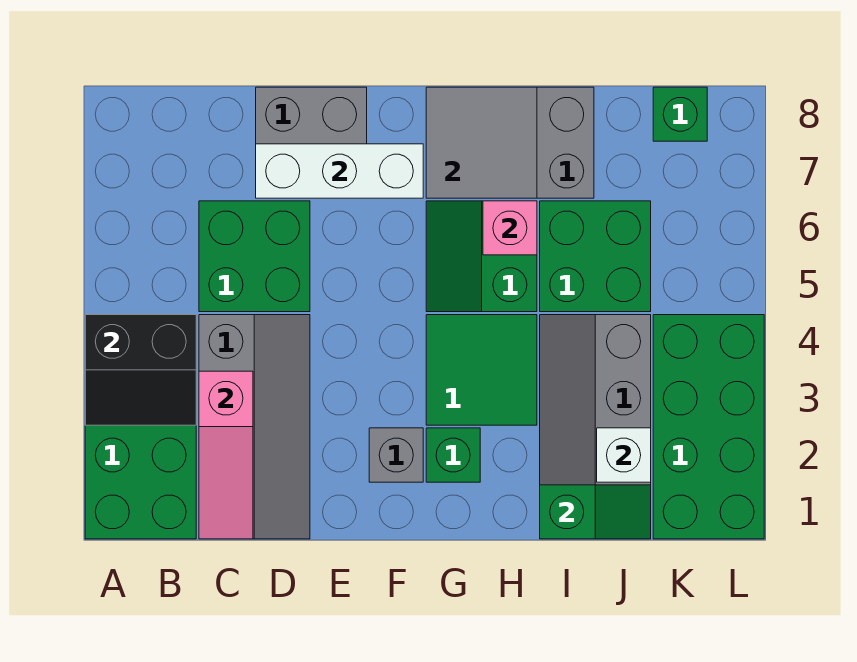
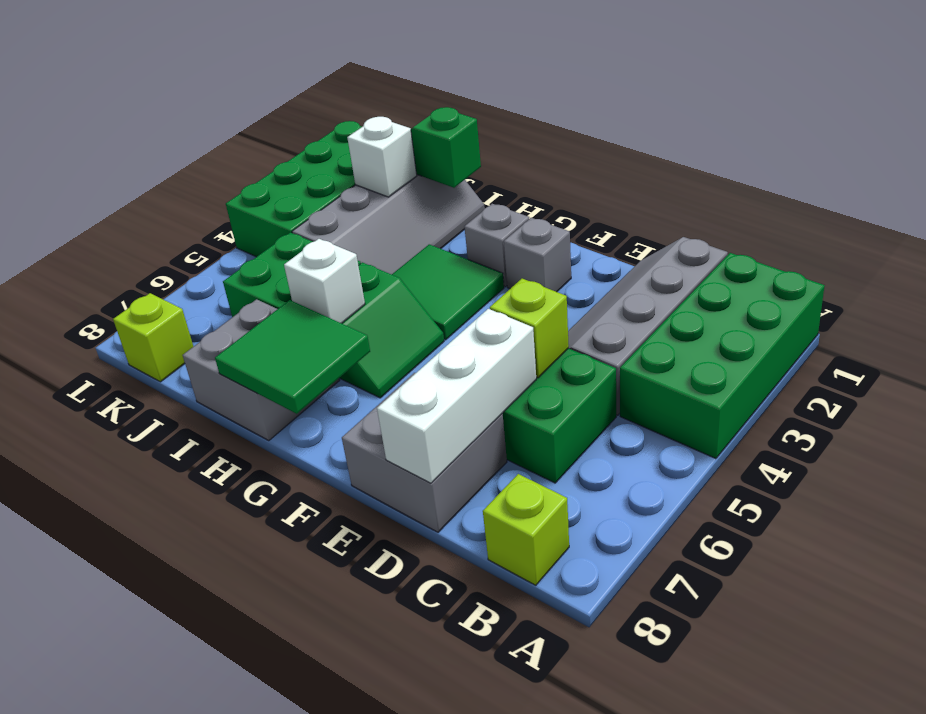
black 2x2 slope [85,315,196,425] -> none
none -> lime 1x1 brick [483,474,569,585]
pink 1x3 slope [199,371,253,539] -> none
none -> lime 1x1 brick [490,279,569,378]
white 1x3 brick [256,144,423,198] -> white 1x3 brick turned to [377,309,536,483]
green 1x1 brick [426,428,480,482] -> grey 1x1 brick [464,204,529,287]
grey 2x2 tile [426,87,537,198] -> green 2x2 tile [215,300,370,414]
pink 1x1 brick [483,201,537,255] -> white 1x1 brick [284,239,365,323]
green 1x1 brick [653,87,707,141] -> lime 1x1 brick [113,293,194,382]

